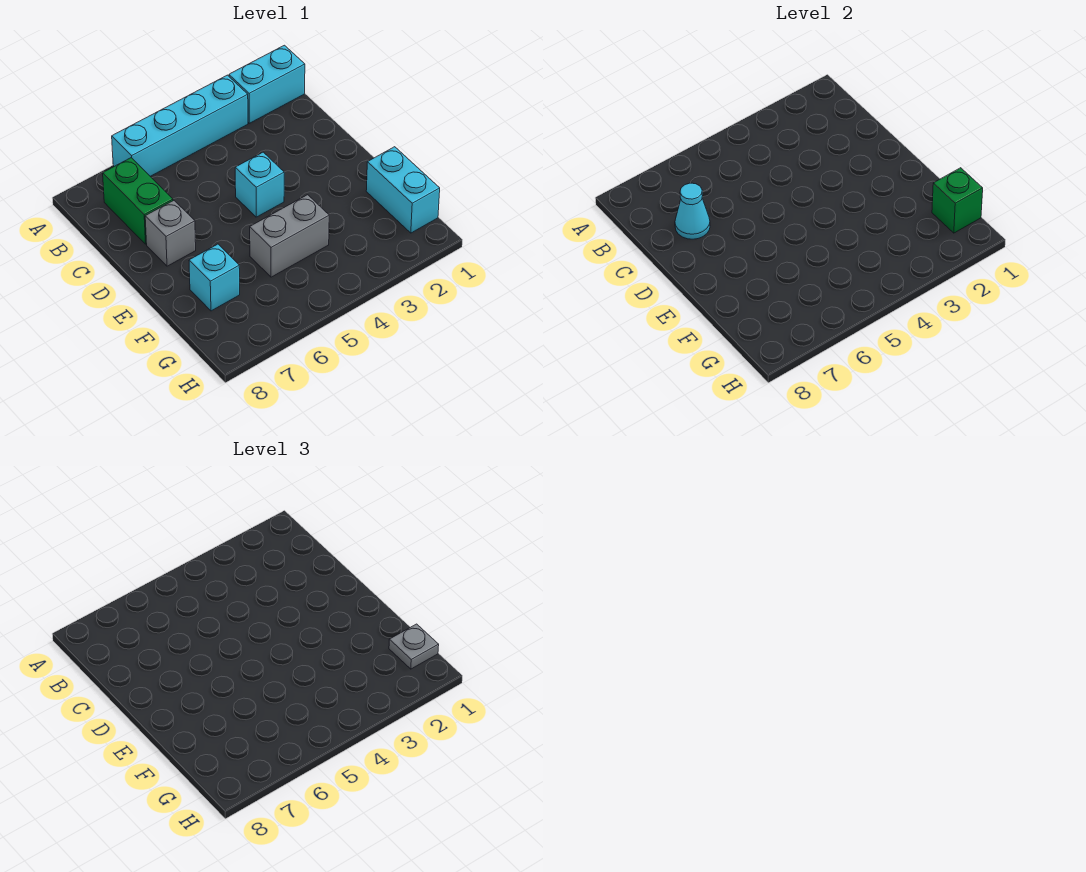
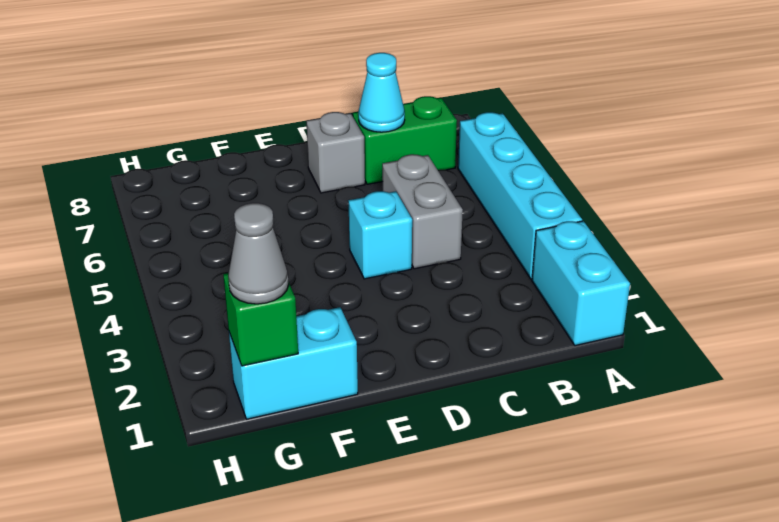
grey 1x2 brick [250,195,329,277] -> grey 1x2 brick moved to [382,154,463,269]
cyan 1x1 brick [189,244,240,311] -> none
grey 1x1 plate [389,624,439,669] -> grey 1x1 cone [228,203,289,304]

